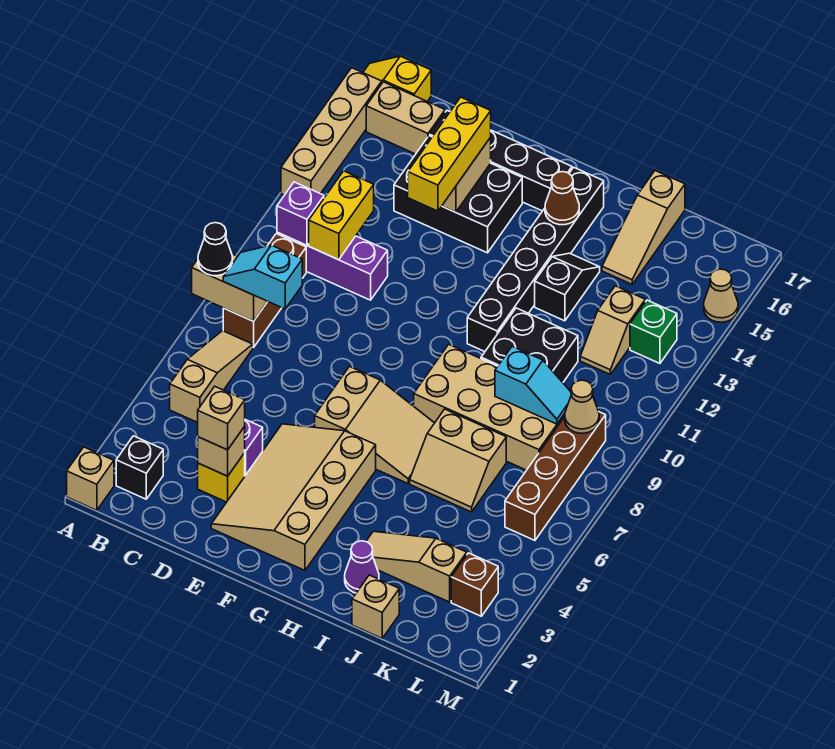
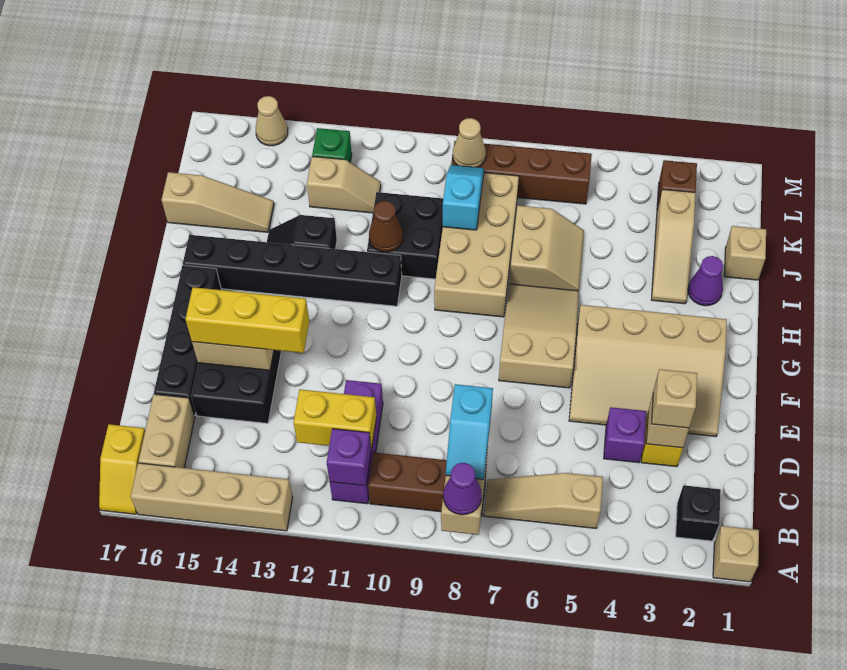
black 1x1 cone [198,223,232,276] -> purple 1x1 cone [443,463,482,515]
brown 1x1 cone [545,172,579,225] -> brown 1x1 cone moved to [369,201,403,252]

